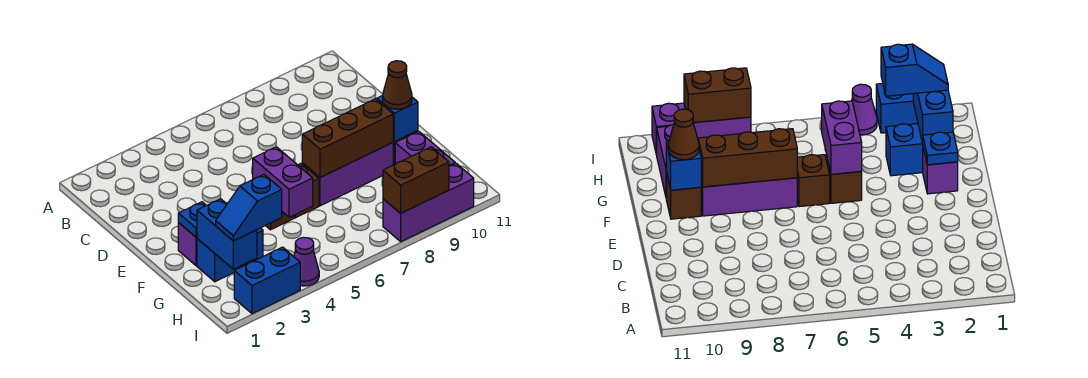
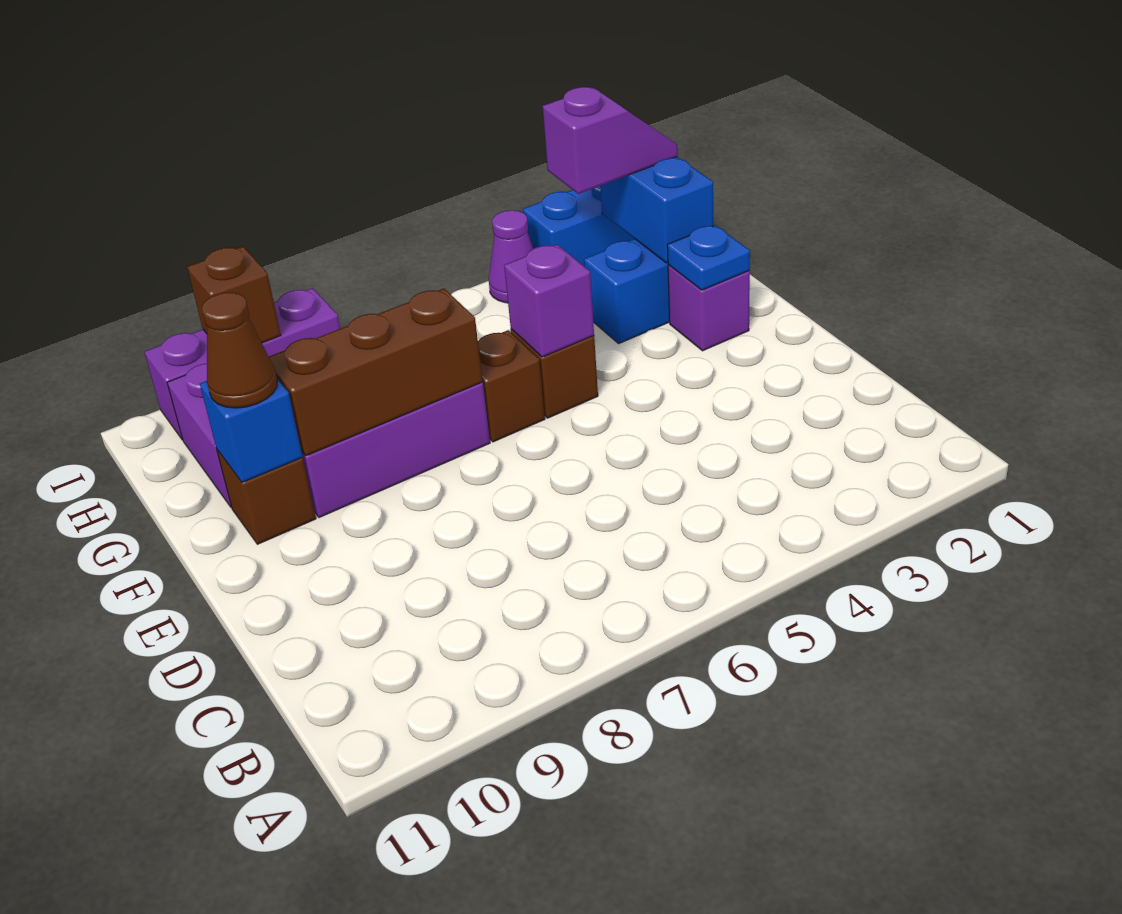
purple 1x2 brick [253,147,313,217] -> purple 1x1 brick [504,244,594,357]
blue 1x2 slope [216,175,282,241] -> purple 1x2 slope [543,87,678,194]
brown 1x2 brick [383,147,449,213] -> brown 1x1 brick [187,247,281,343]

